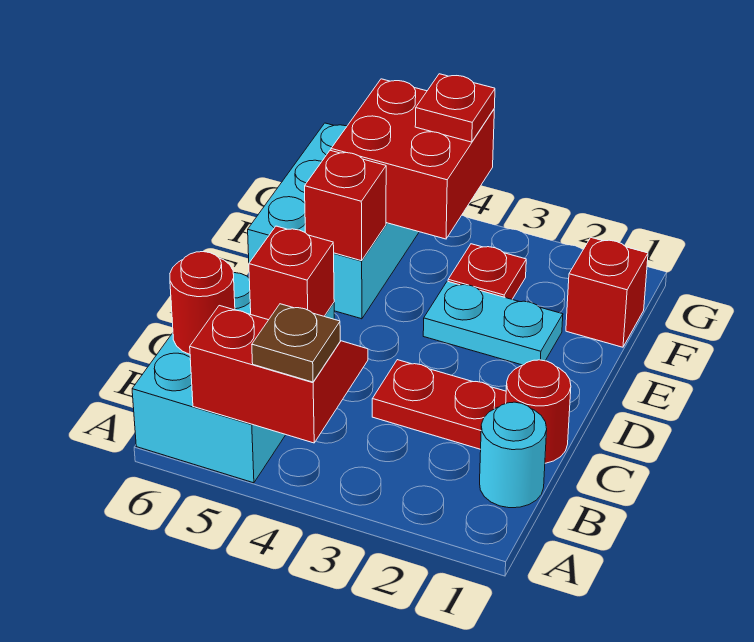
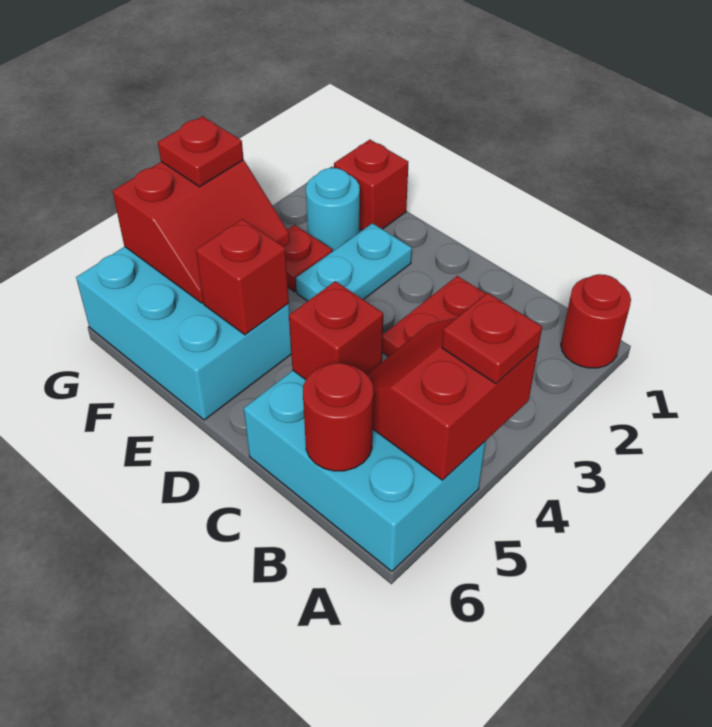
brown 1x1 plate [252,304,340,382] -> red 1x1 plate [442,293,542,384]
cyan 1x1 round brick [480,402,547,508] -> cyan 1x1 round brick moved to [306,168,360,252]
red 1x1 round brick [506,360,571,463] -> red 1x1 round brick moved to [561,274,631,368]
red 2x2 brick [331,79,494,239] -> red 2x2 slope [113,160,290,303]

